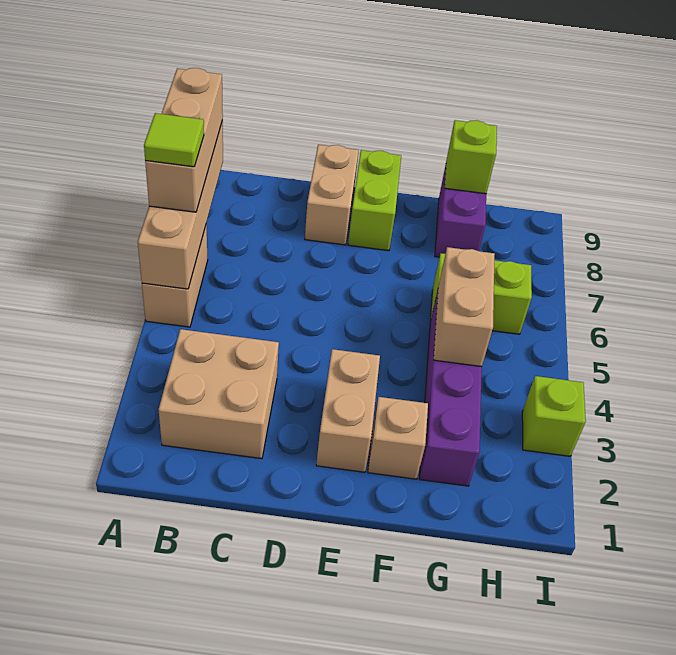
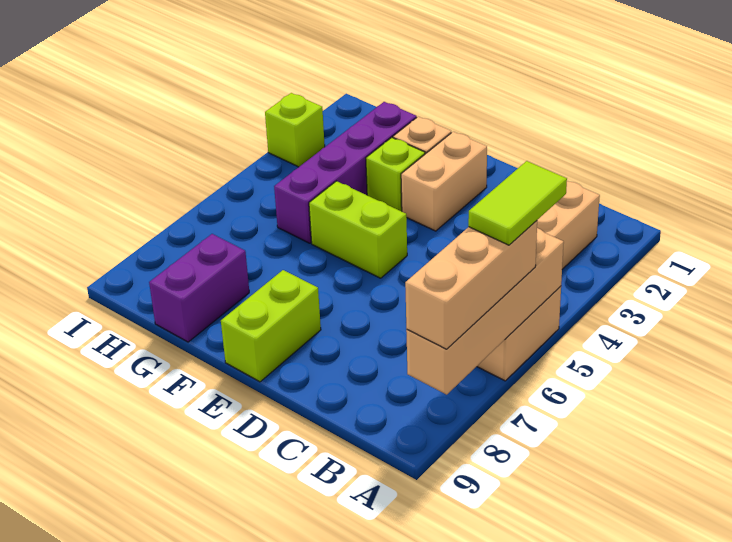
lime 1x1 tile [144,113,204,167] -> lime 1x2 tile [468,161,567,245]
tan 1x2 brick [305,145,359,245] -> none
tan 1x2 brick [434,247,495,367] -> none
lime 1x2 brick [430,253,532,334] -> lime 1x2 brick moved to [309,181,407,278]
lime 1x1 brick [445,120,497,194] -> lime 1x1 brick moved to [366,137,425,211]

